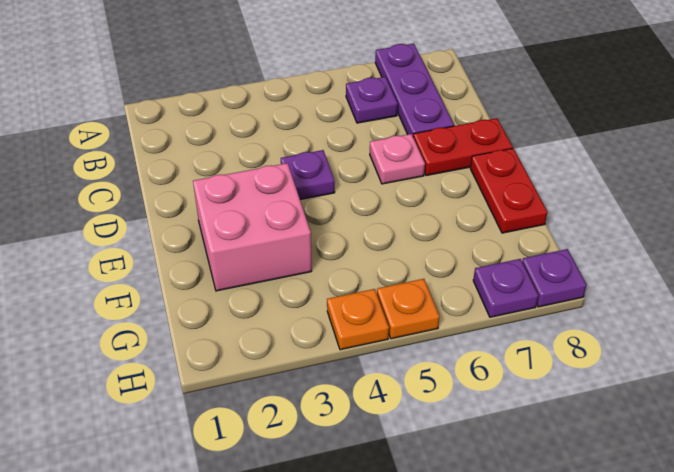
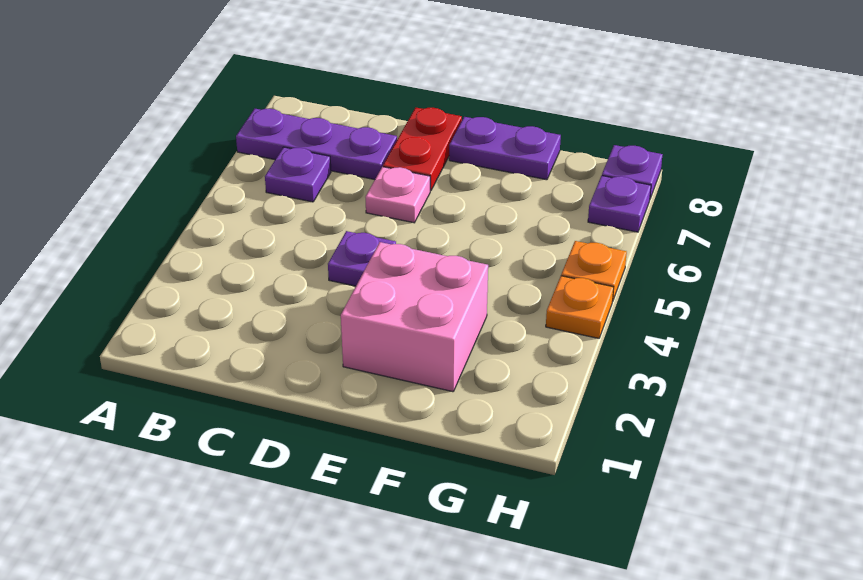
red 1x2 plate [470,148,548,233] -> purple 1x2 plate [449,117,561,180]

